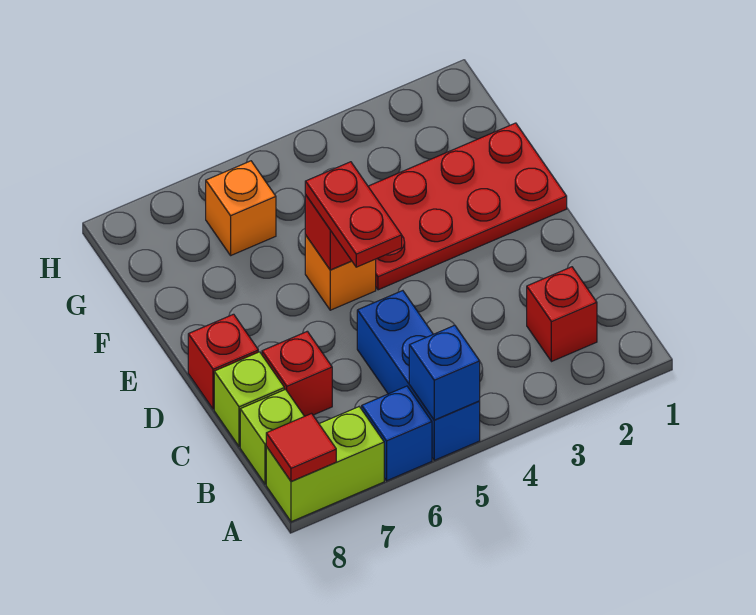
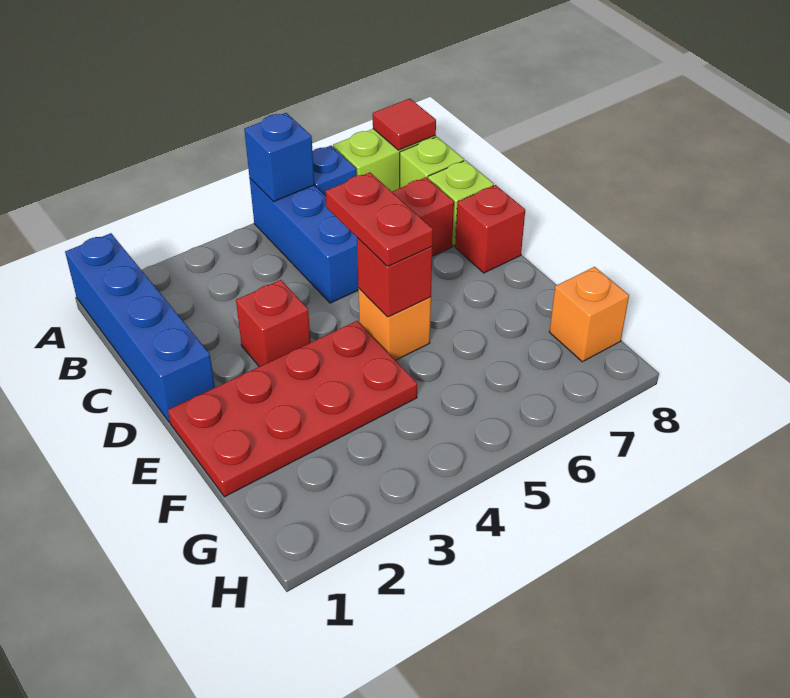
none -> blue 1x4 brick [65,233,215,423]
red 1x1 brick [527,267,597,362] -> red 1x1 brick moved to [236,280,311,367]
orange 1x1 brick [206,161,276,255] -> orange 1x1 brick moved to [549,267,629,362]

